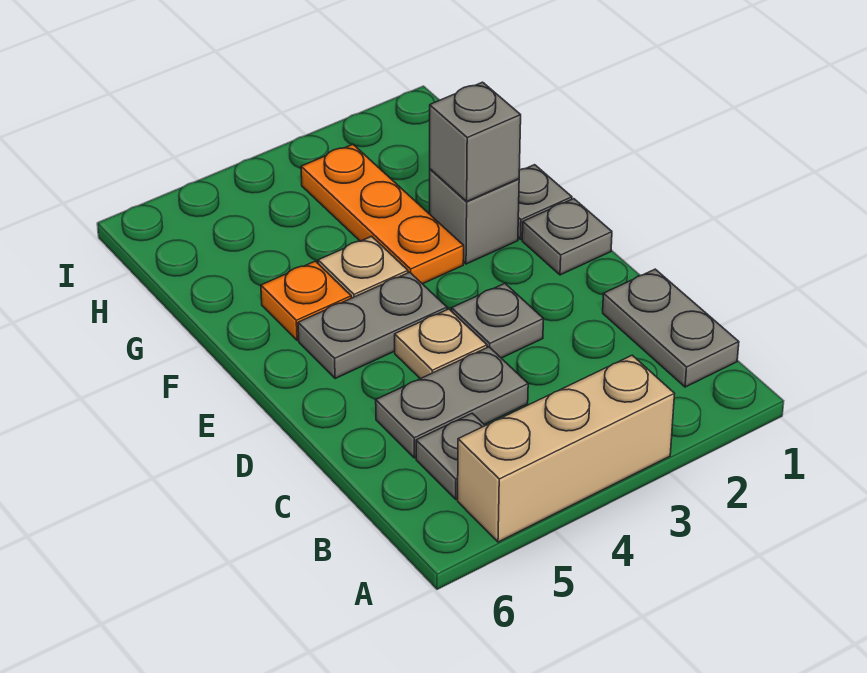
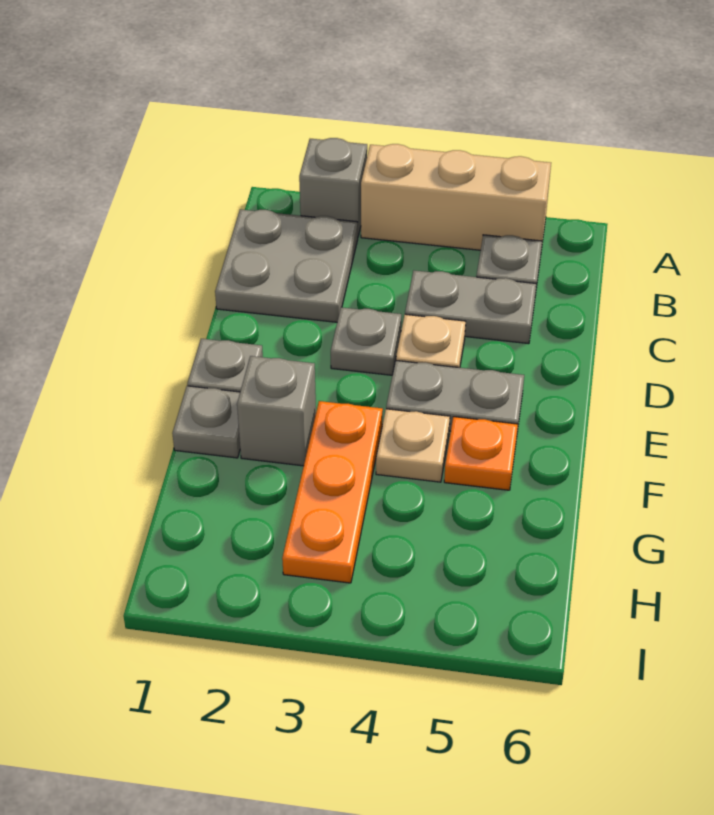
grey 1x2 plate [603,269,739,387] -> grey 2x2 plate [215,209,358,322]
grey 1x1 brick [430,82,521,201] -> grey 1x1 brick moved to [299,138,367,236]

